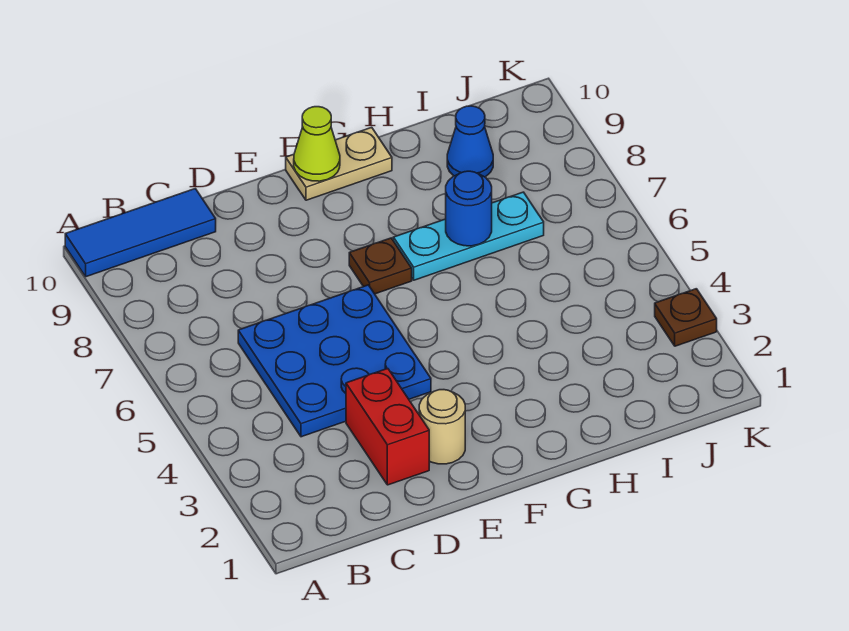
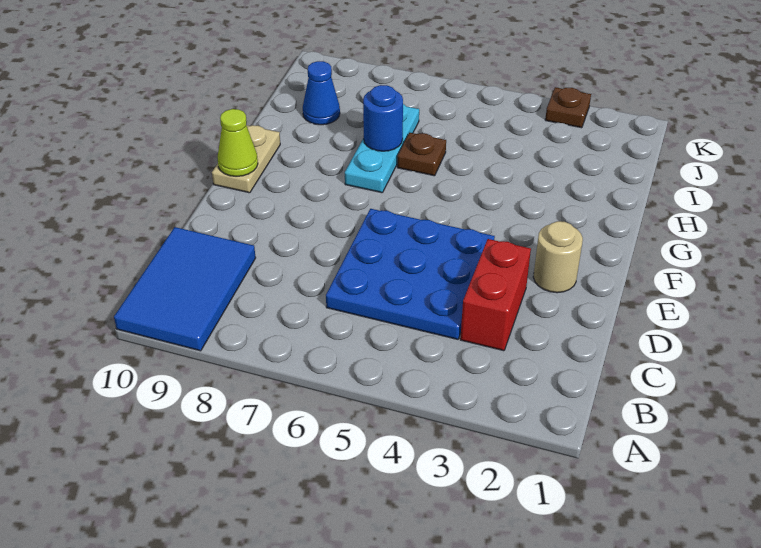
blue 1x3 tile [65,189,216,277] -> blue 2x3 tile [114,227,256,351]
red 1x2 brick [346,369,429,485] -> red 1x2 brick turned to [460,239,531,351]
brown 1x1 plate [349,238,412,294] -> brown 1x1 plate moved to [397,133,446,176]

